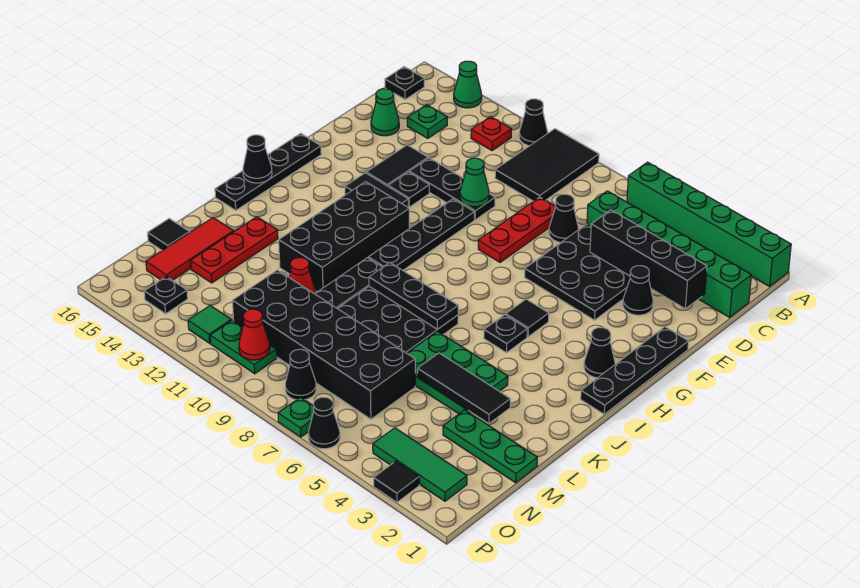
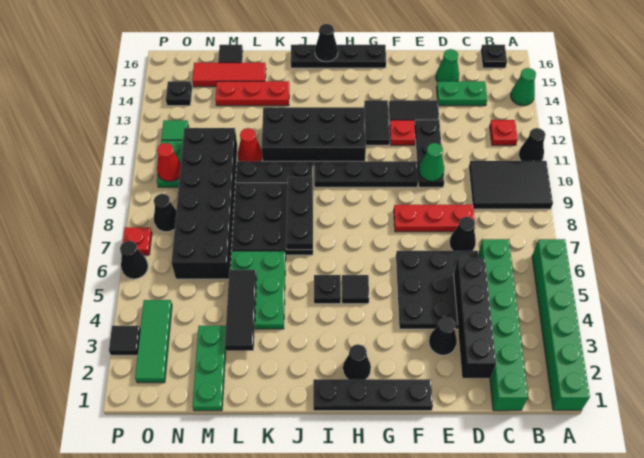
green 1x1 plate [407,105,447,138] -> green 1x2 plate [436,81,487,106]
black 1x1 plate [388,172,429,207] -> red 1x1 plate [390,120,415,145]
green 1x1 plate [278,397,314,437] -> red 1x1 plate [123,227,152,255]

